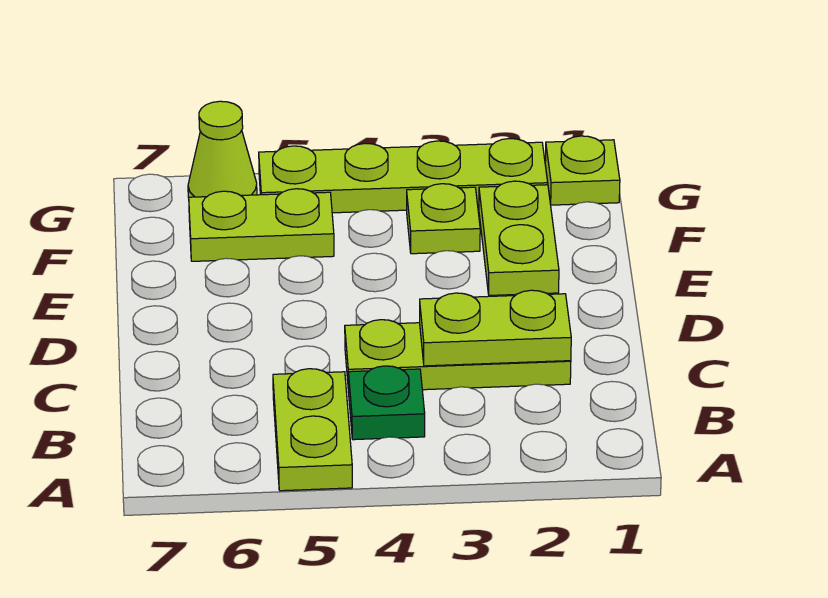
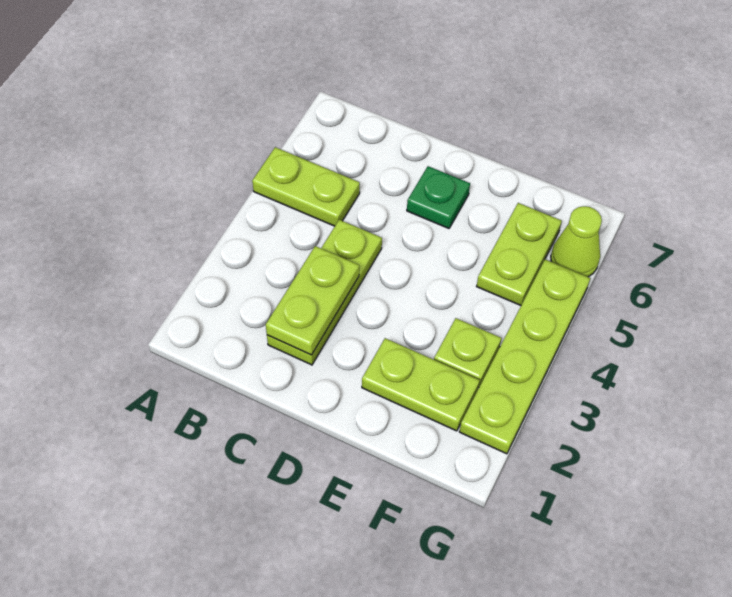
green 1x1 plate [348,366,425,440] -> green 1x1 plate moved to [407,166,470,228]
lime 1x1 plate [545,136,620,205] -> none

